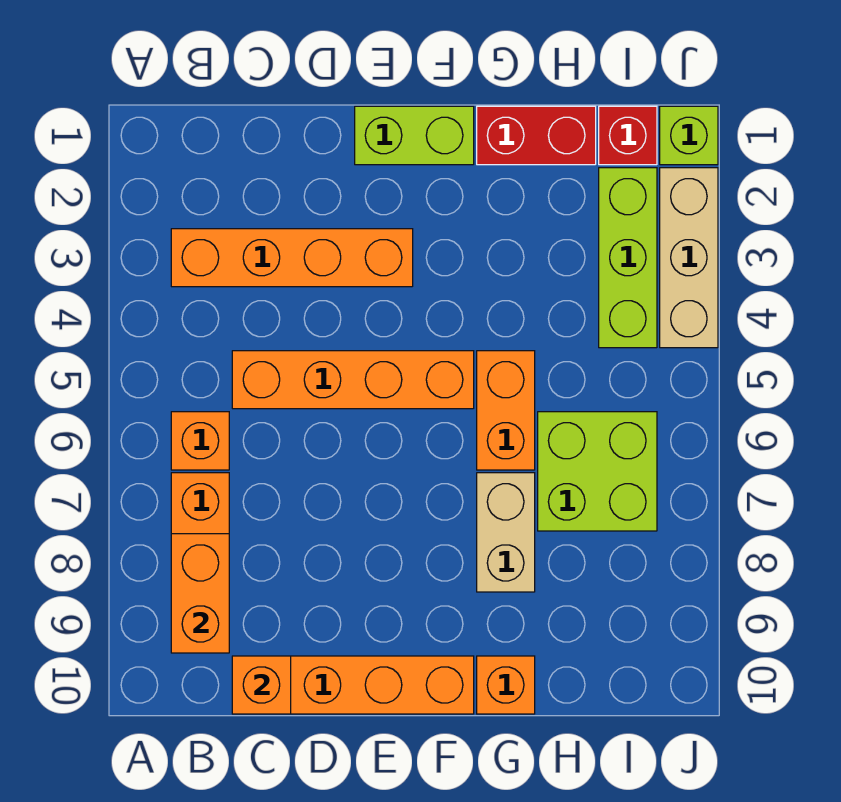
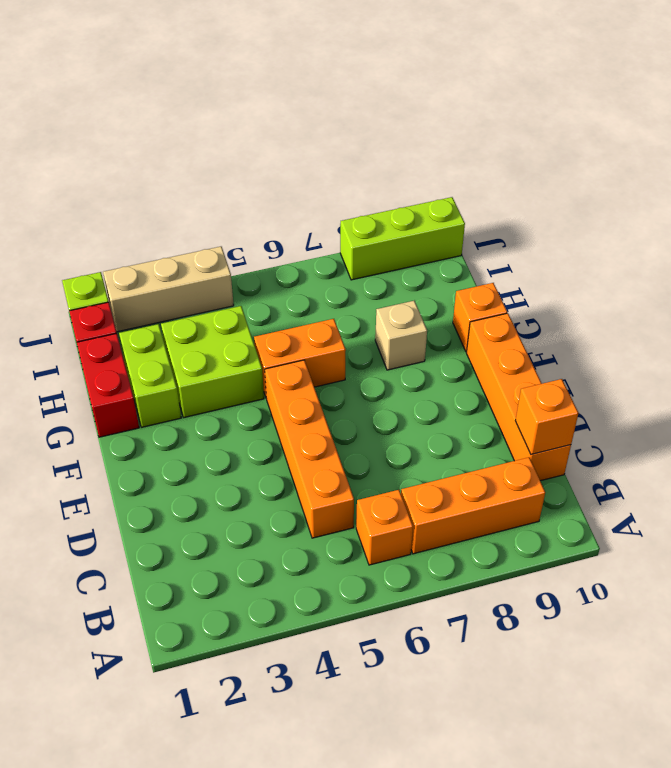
orange 1x4 brick [171,229,413,287] -> none
orange 1x2 brick [171,534,229,653] -> none
lime 1x2 brick [355,106,474,165] -> lime 1x2 brick moved to [119,324,181,427]
tan 1x2 brick [477,473,535,592] -> tan 1x1 brick [375,301,427,370]
lime 2x2 brick [538,412,657,531] -> lime 2x2 brick moved to [161,306,264,417]
lime 1x3 brick [599,168,657,348] -> lime 1x3 brick moved to [340,197,465,280]

